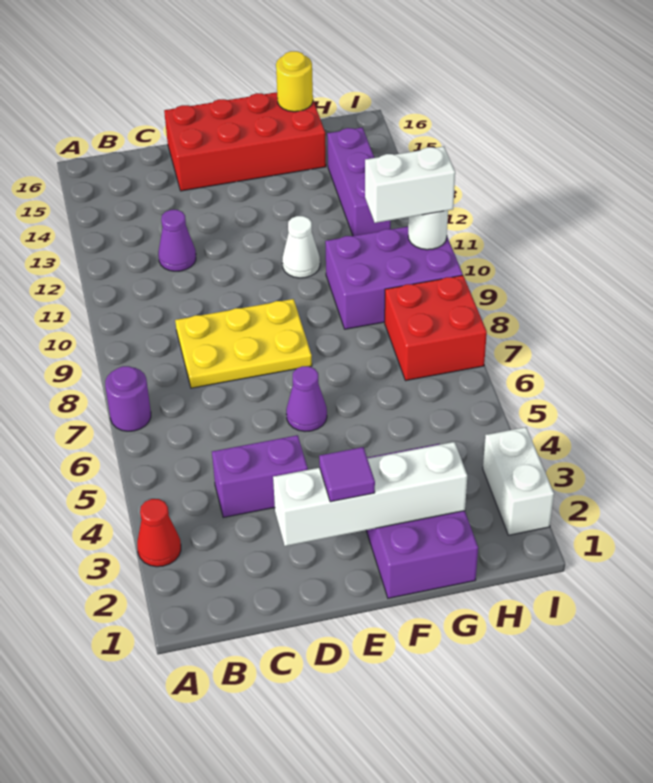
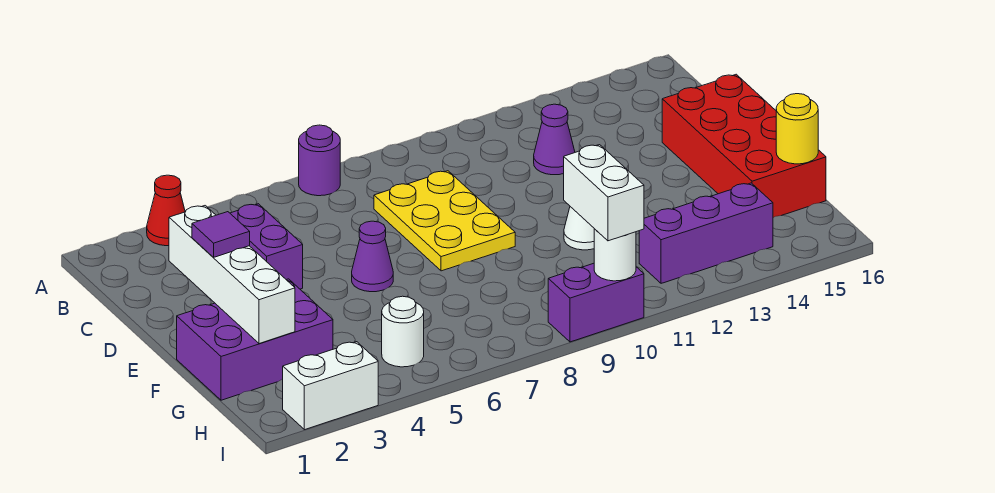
purple 2x3 brick [325,227,463,329] -> purple 1x2 brick [548,263,644,342]
none -> white 1x1 round brick [382,296,424,367]
red 2x2 brick [385,275,487,381] -> none

